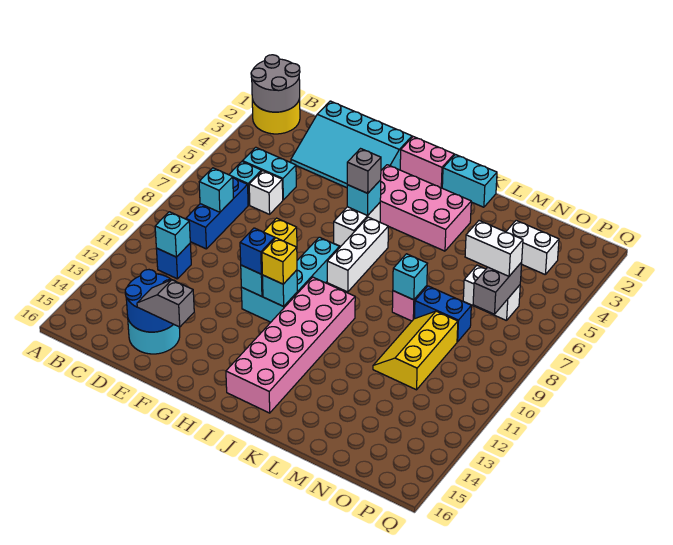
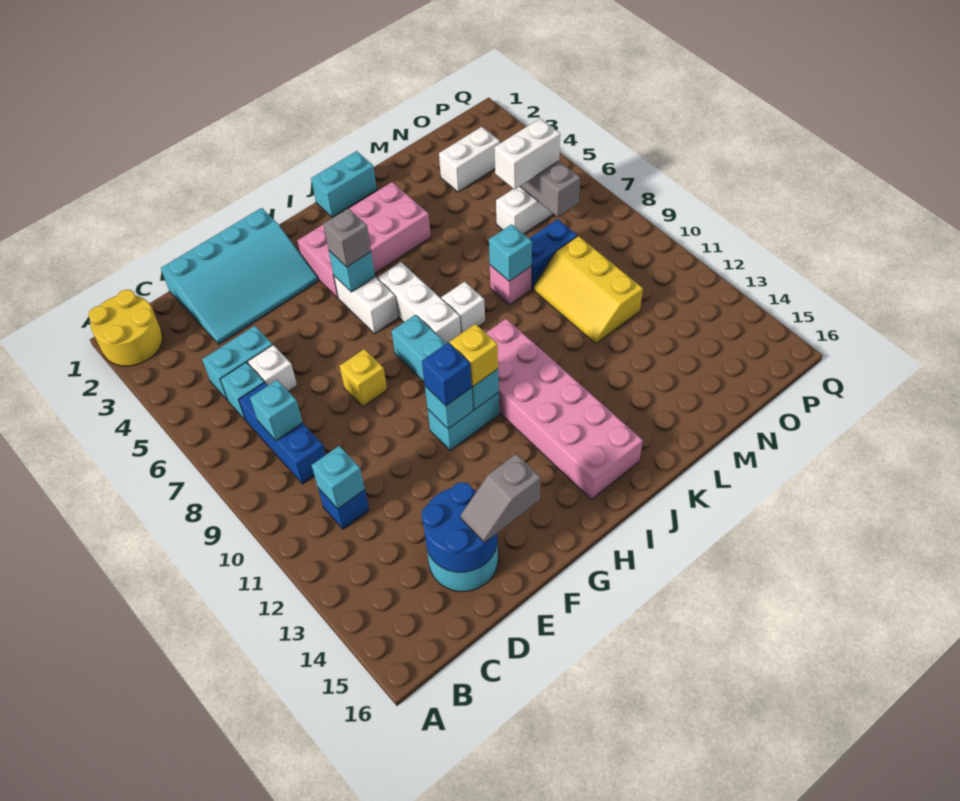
grey 2x2 round brick [251,55,300,112] -> none
pink 1x2 brick [400,137,454,188] -> none
none -> white 1x1 brick [441,282,485,333]

